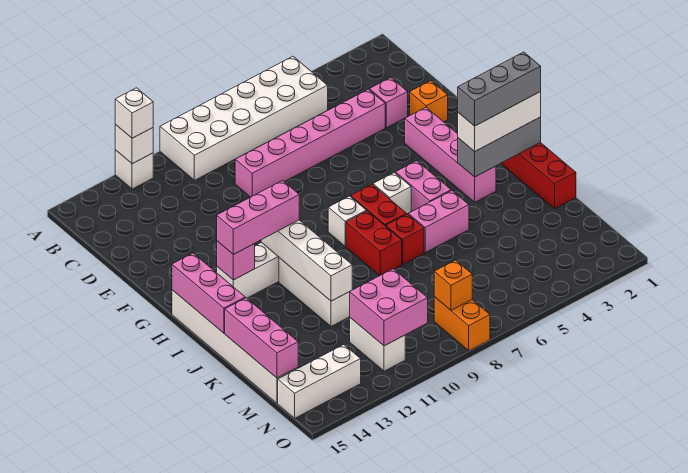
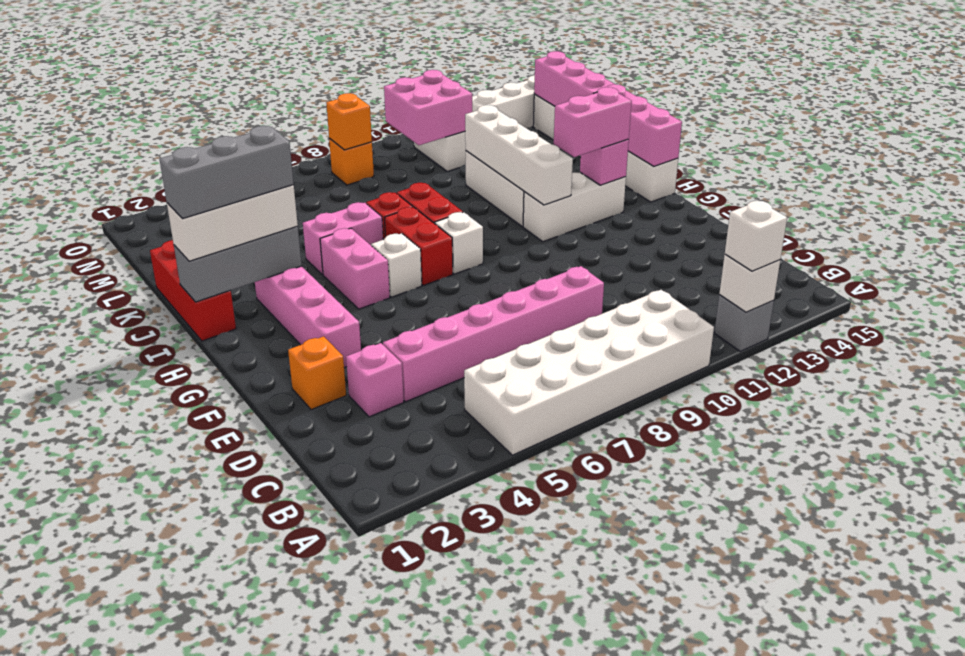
white 1x1 brick [115,150,153,189] -> grey 1x1 brick [714,295,774,351]
pink 1x3 brick [217,181,299,255] -> pink 1x2 brick [554,87,632,157]
orange 1x2 brick [434,297,490,351] -> orange 1x1 brick [329,139,374,185]

